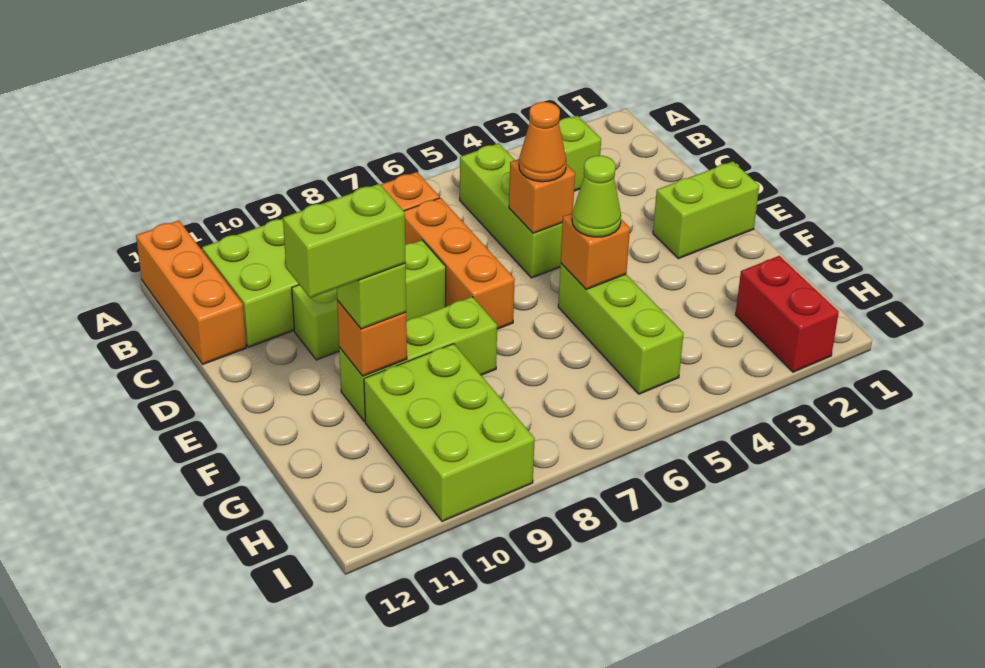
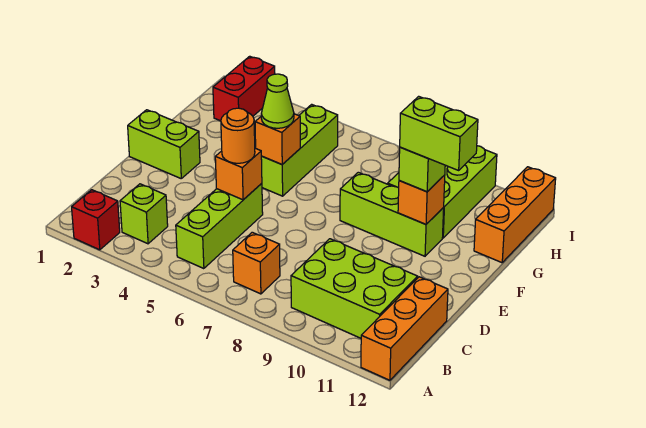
none -> red 1x1 brick [72,190,120,250]
orange 1x3 brick [404,198,515,329] -> orange 1x3 brick moved to [474,167,556,263]
orange 1x1 cone [519,102,566,182] -> orange 1x1 round brick [221,108,255,163]
lime 1x3 brick [292,240,446,360] -> none

